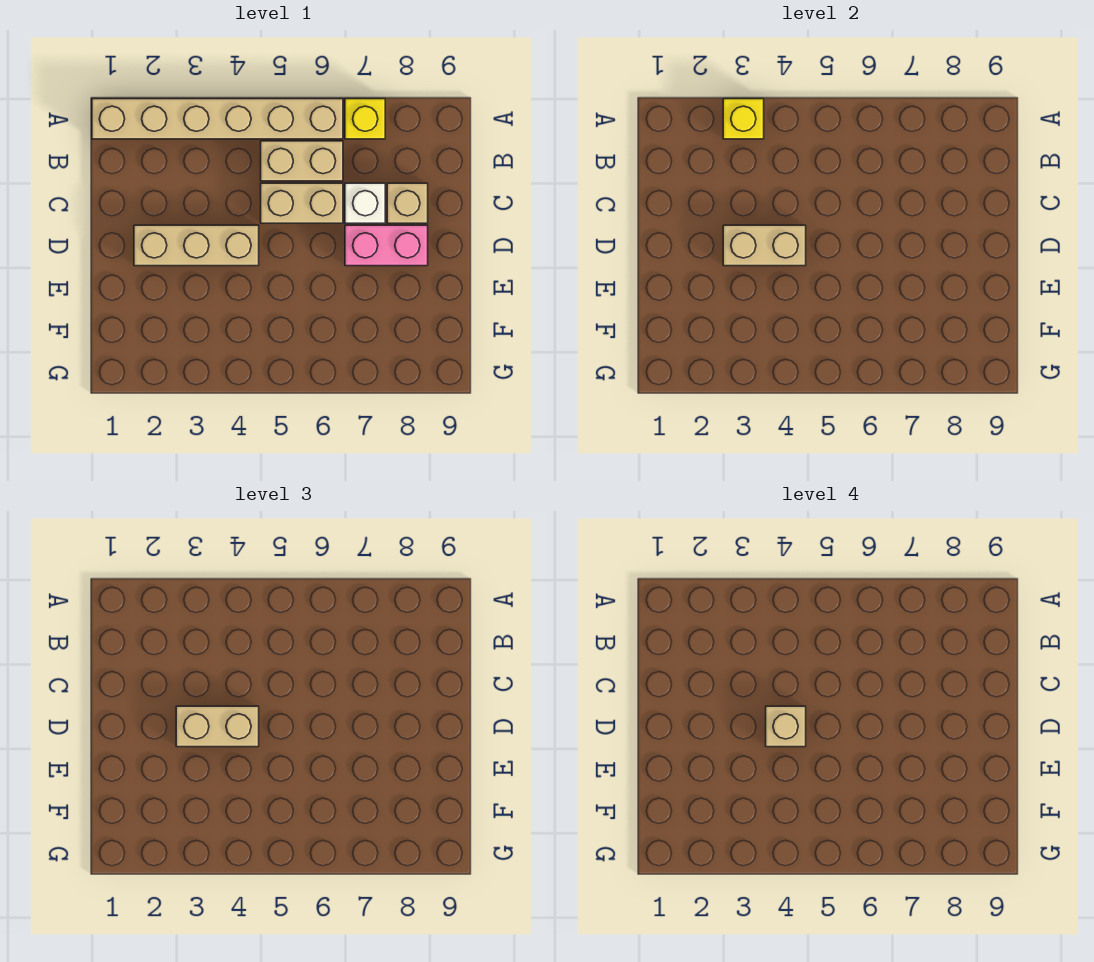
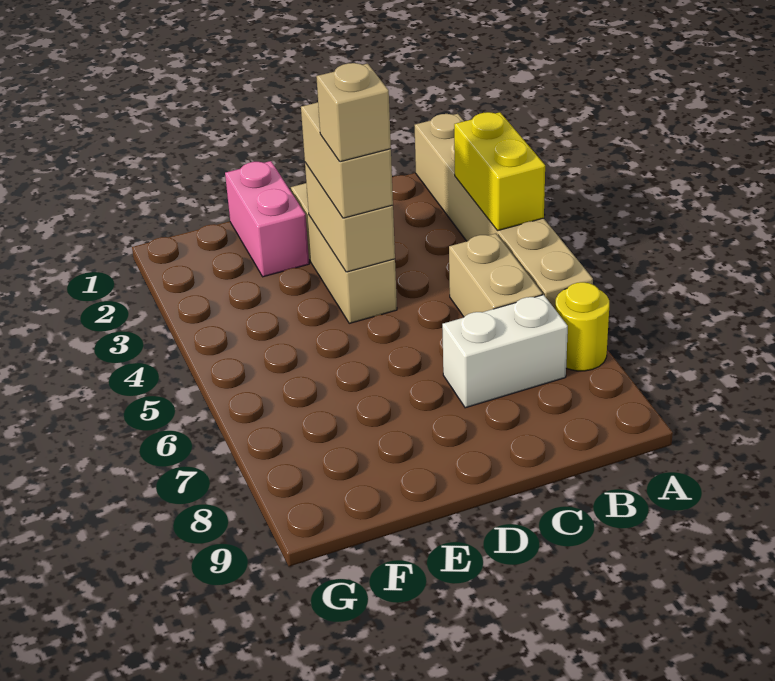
yellow 1x1 brick [723,99,764,139] -> yellow 1x2 brick [454,112,545,231]
yellow 1x1 brick [345,99,385,139] -> yellow 1x1 round brick [555,282,609,371]
tan 1x2 brick [261,183,343,223] -> none
white 1x1 brick [345,183,385,223] -> white 1x2 brick [442,295,568,408]
tan 1x1 brick [387,183,428,223] -> none
pink 1x2 brick [345,225,428,266] -> pink 1x2 brick moved to [225,161,309,277]

